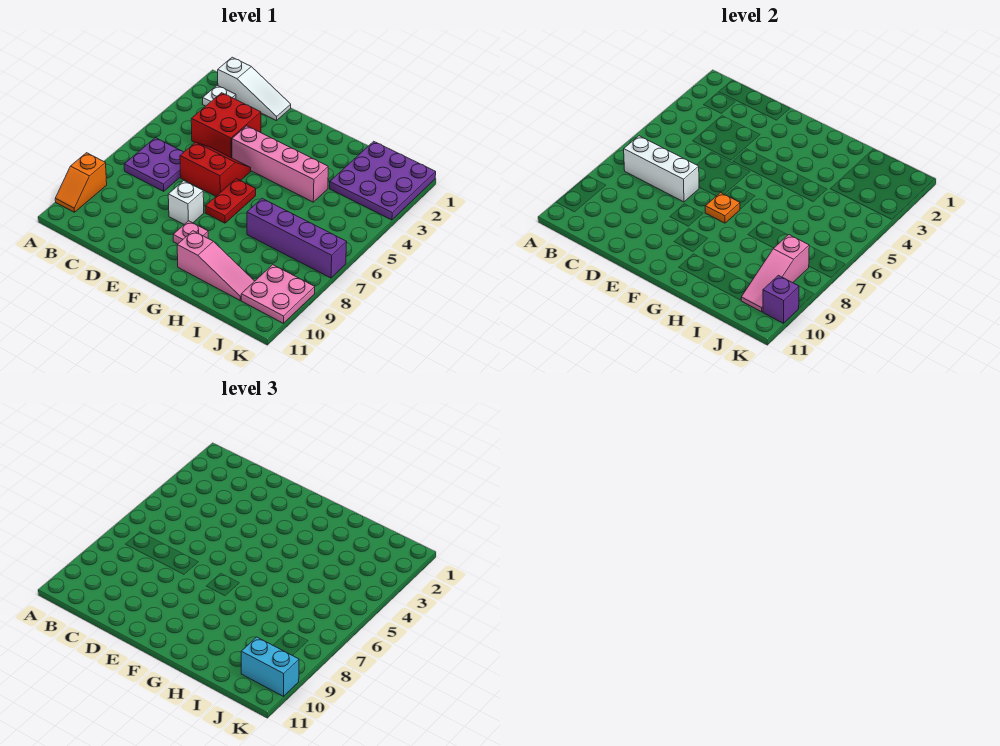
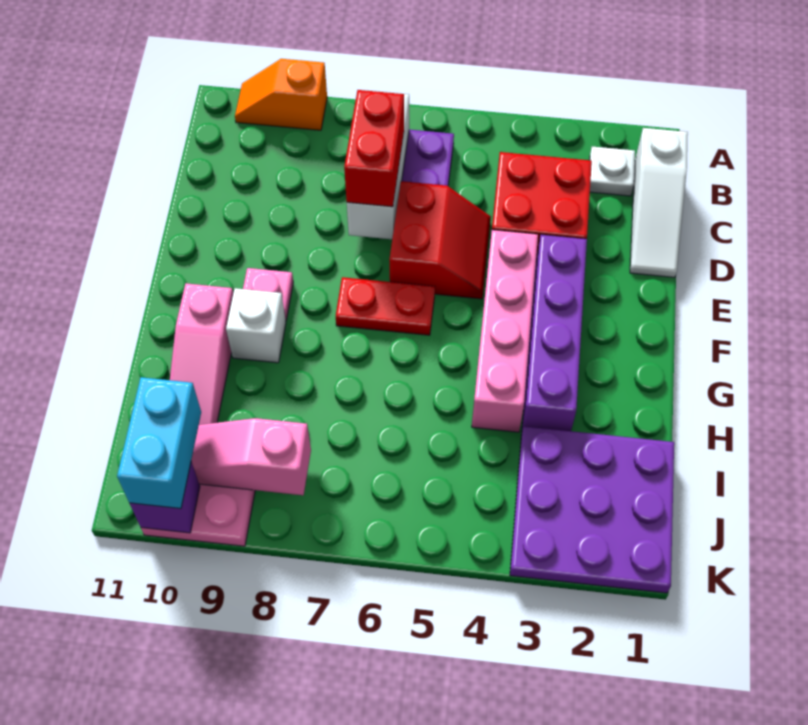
none -> red 1x2 brick [344,90,404,207]
white 1x1 brick [168,181,204,224] -> white 1x1 brick moved to [226,288,286,363]
orange 1x1 plate [705,193,740,223] -> none
purple 1x4 brick [247,199,347,278] -> purple 1x4 brick moved to [522,235,587,431]

